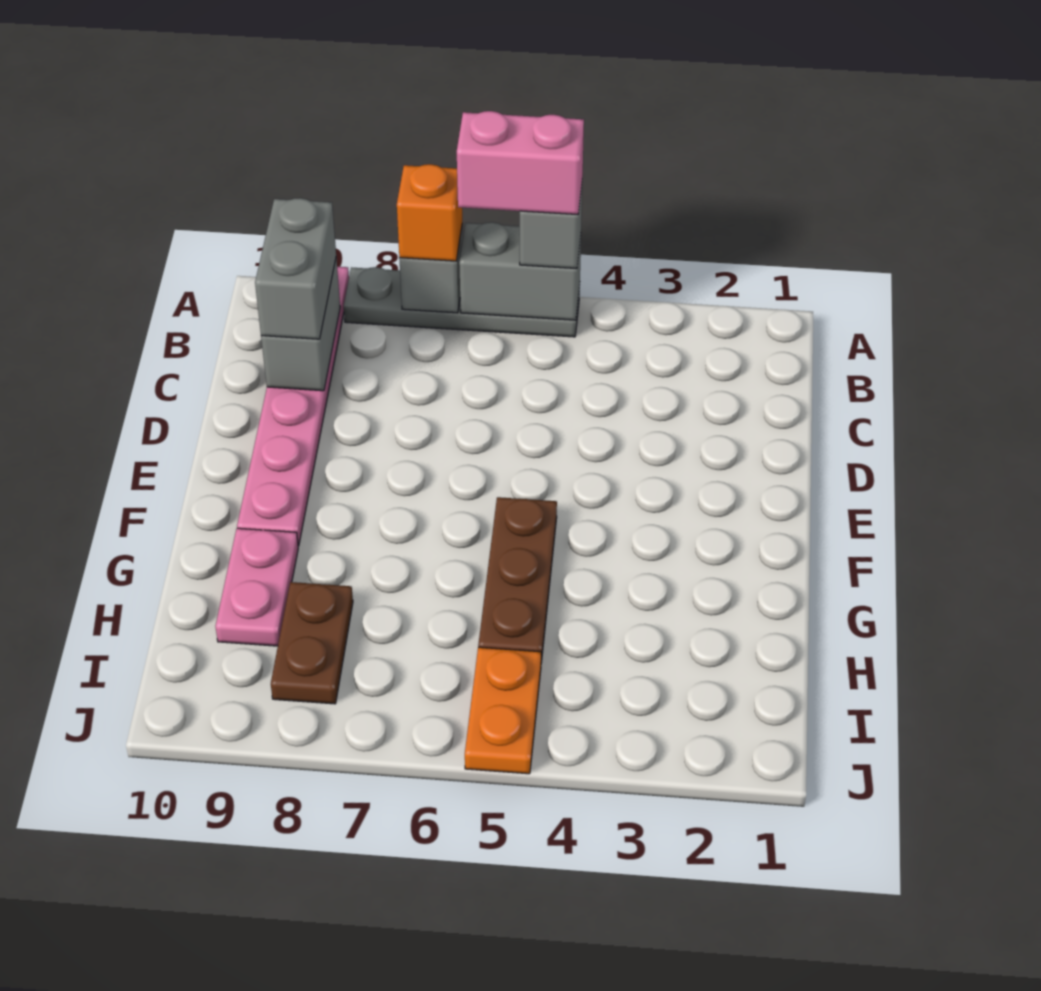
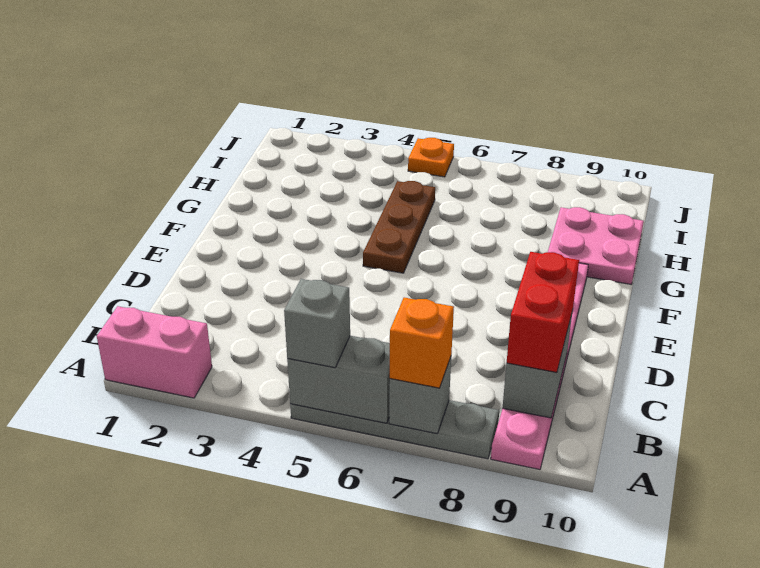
pink 1x2 brick [457,111,584,215] -> pink 1x2 brick moved to [97,306,212,398]
grey 1x2 brick [255,198,336,339] -> red 1x2 brick [507,252,579,372]
pink 1x2 plate [215,528,298,646] -> pink 2x2 plate [548,207,644,284]
brown 1x2 plate [271,582,353,704] -> none
orange 1x2 plate [465,647,541,774] -> orange 1x1 plate [408,138,454,177]

